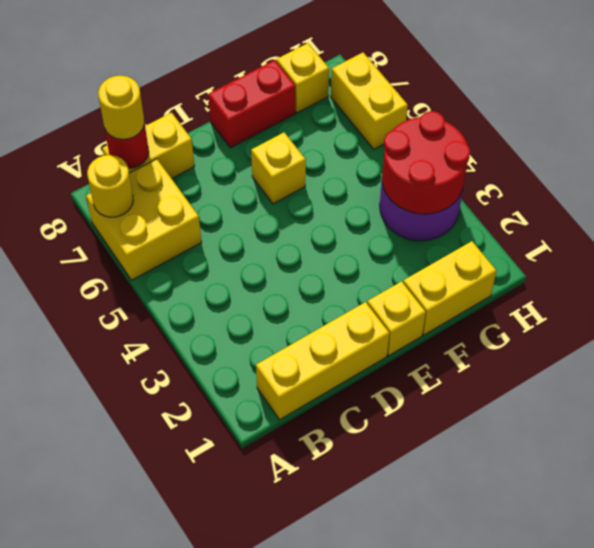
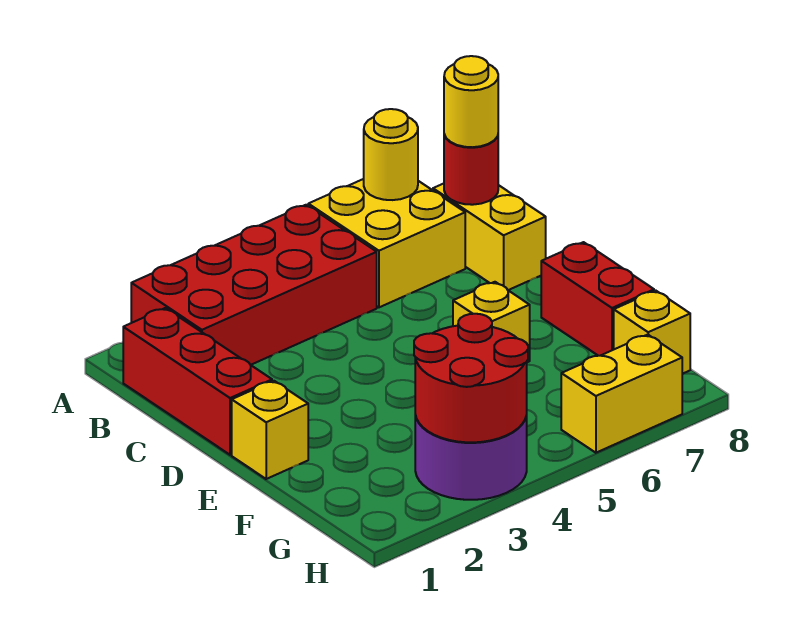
none -> red 2x4 brick [131,205,377,365]
yellow 1x3 brick [256,302,389,420] -> red 1x3 brick [123,308,272,455]
yellow 1x2 brick [403,241,496,335] -> none

